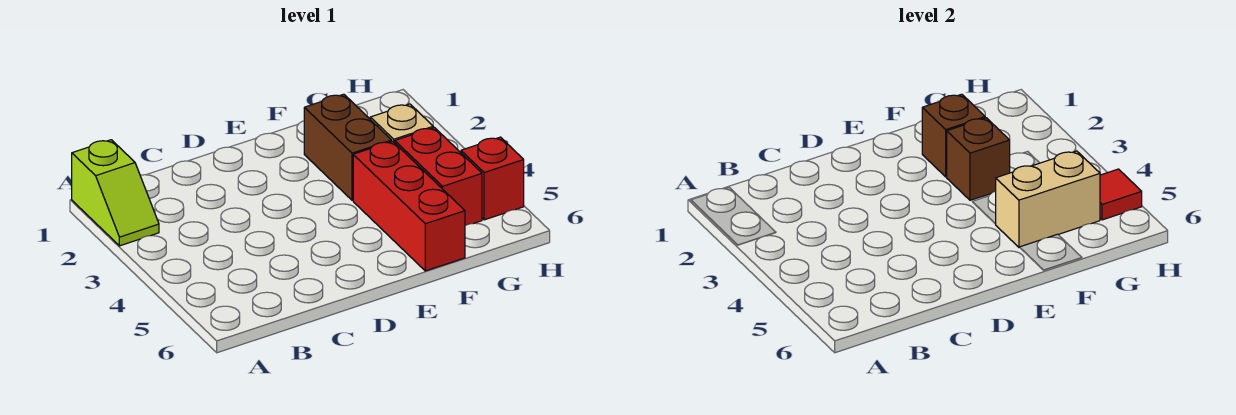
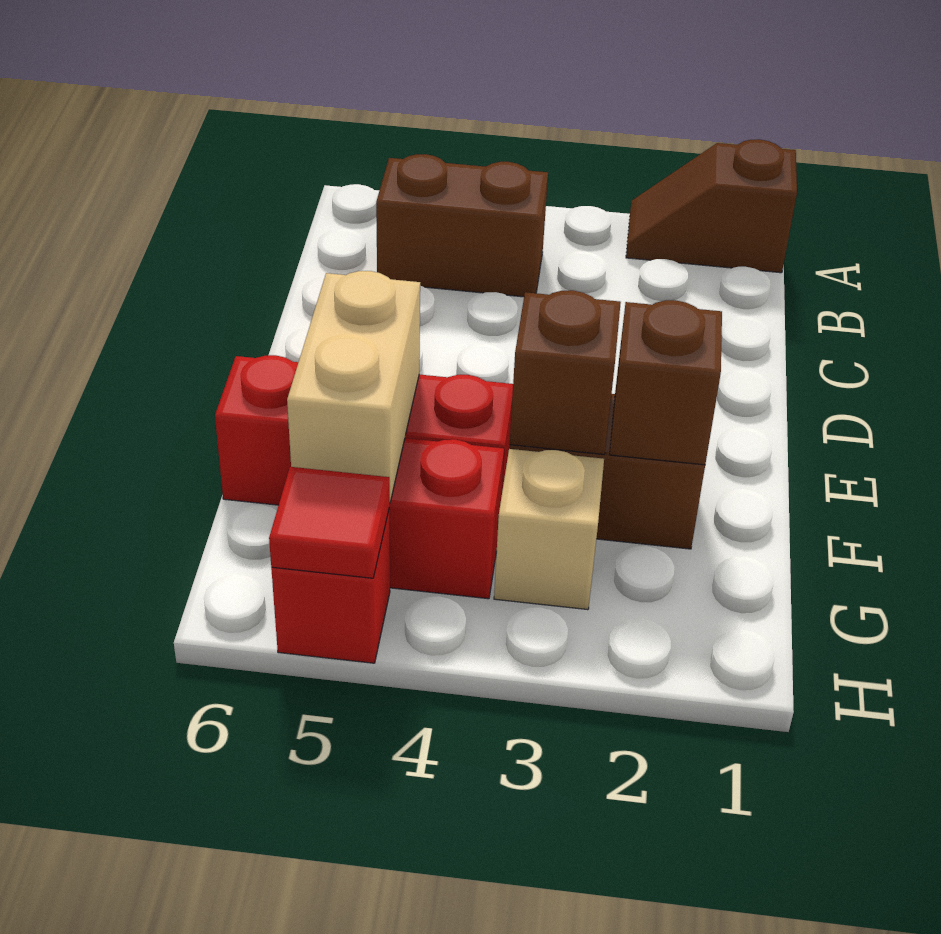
lime 1x2 slope [72,140,159,246] -> brown 1x2 slope [626,139,797,273]
none -> brown 1x2 brick [376,154,548,297]

